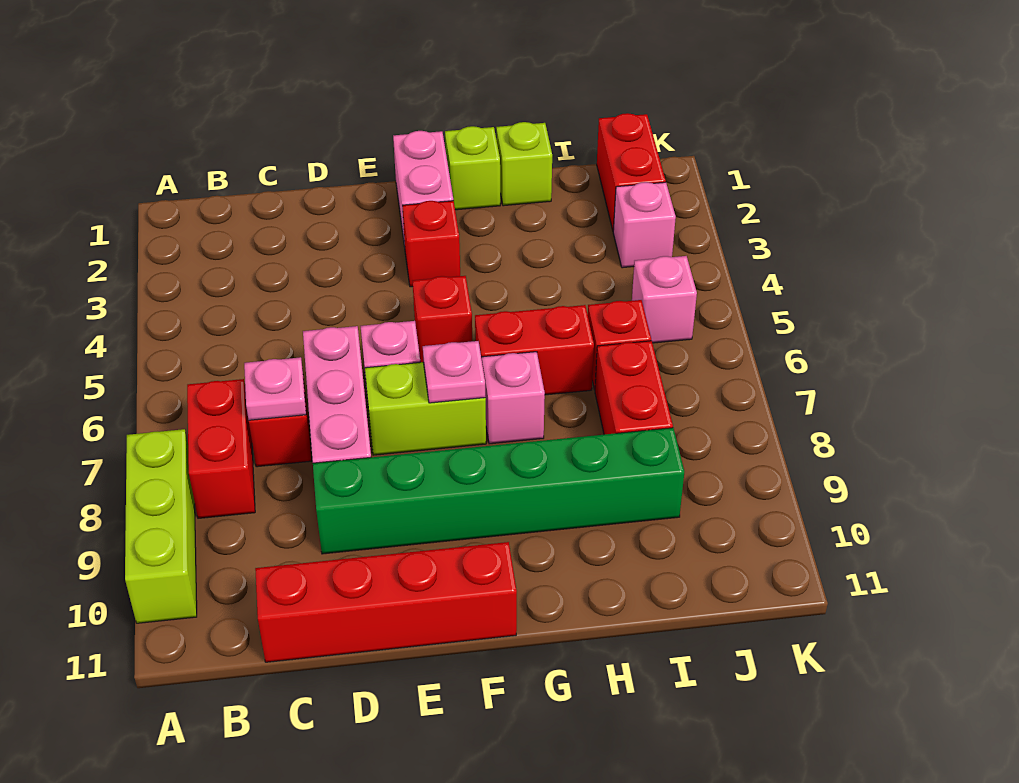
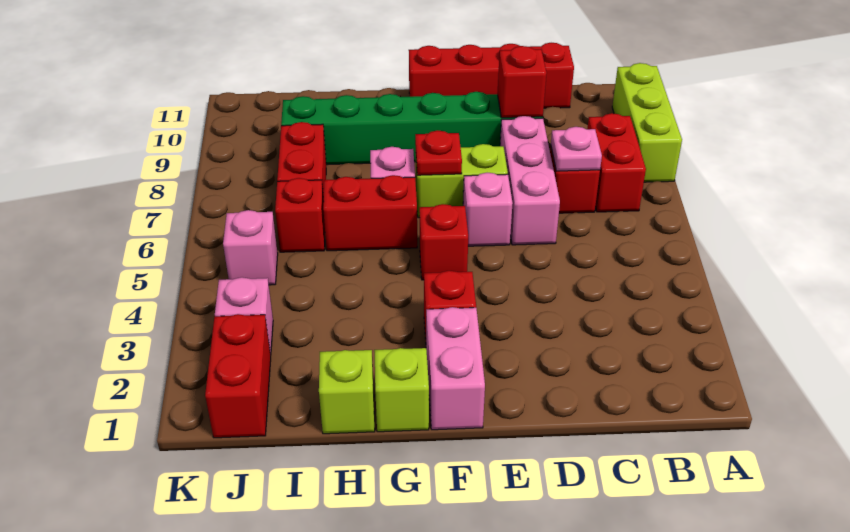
none -> red 1x1 brick [497,46,547,118]
pink 1x1 plate [423,341,486,403] -> red 1x1 plate [415,130,462,175]

